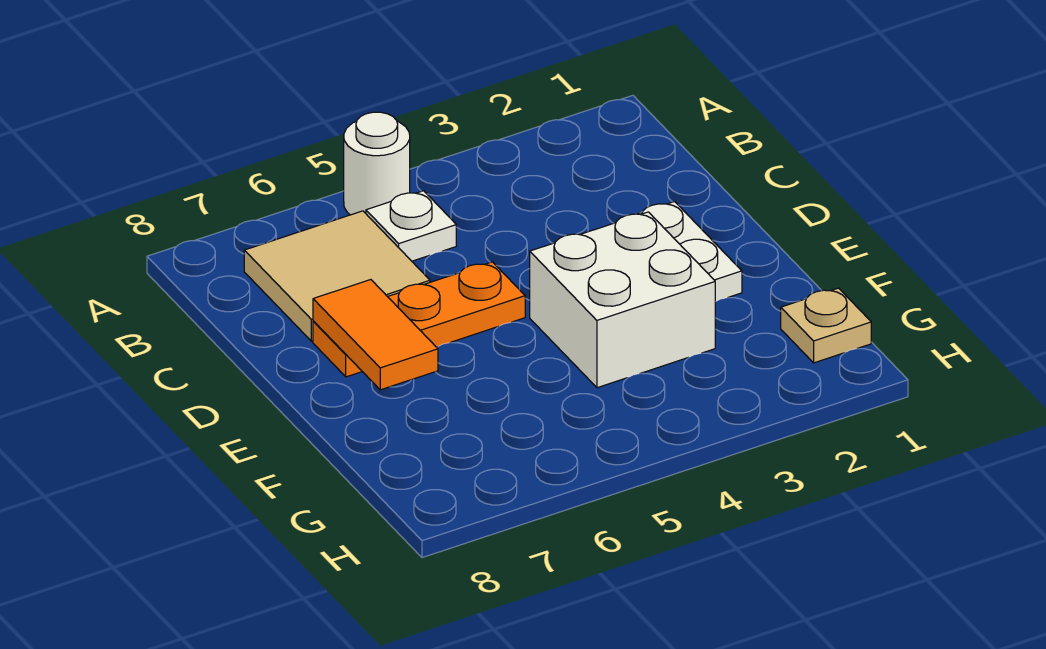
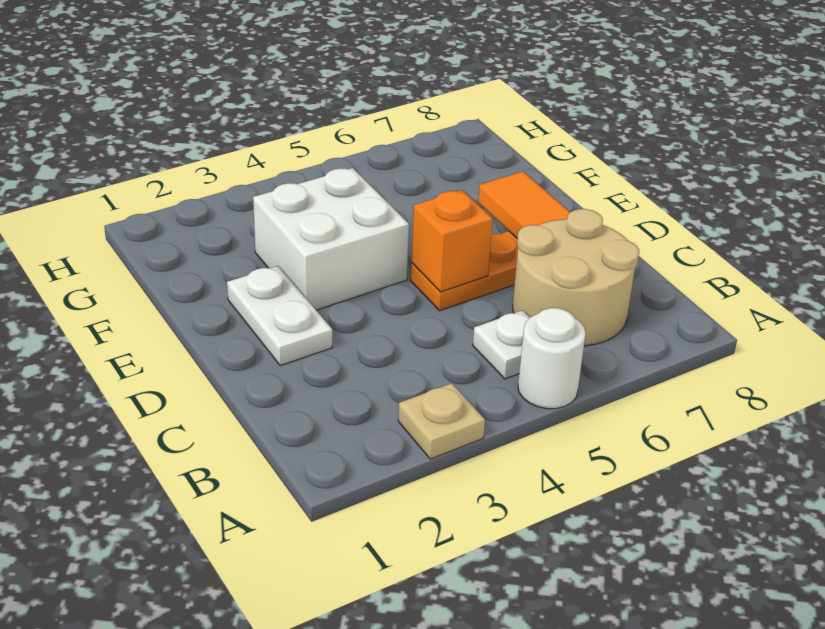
tan 2x2 tile [244,211,430,341] -> tan 2x2 round brick [513,209,639,346]
none -> orange 1x1 brick [411,190,493,292]
tan 1x1 plate [781,288,871,363] -> tan 1x1 plate moved to [398,383,485,459]

